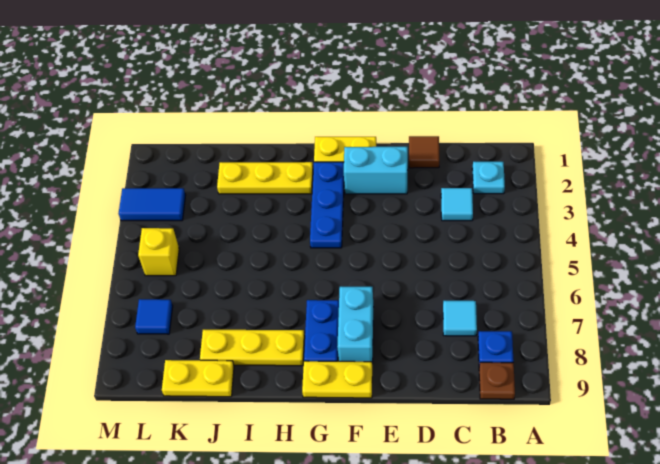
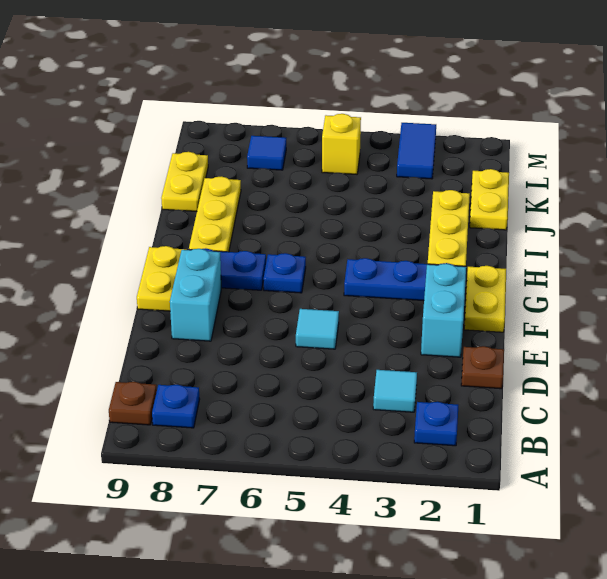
cyan 1x1 plate [472,162,505,194] -> blue 1x1 plate [414,402,458,446]
cyan 1x1 tile [443,301,477,336] -> cyan 1x1 tile moved to [296,309,339,349]
brown 1x1 tile [409,136,439,168] -> brown 1x1 plate [461,346,504,389]
cyan 1x2 brick [337,287,373,364] -> cyan 1x2 brick turned to [170,249,221,341]
none -> blue 1x1 plate [264,253,306,293]
none -> yellow 1x2 plate [470,169,509,230]

